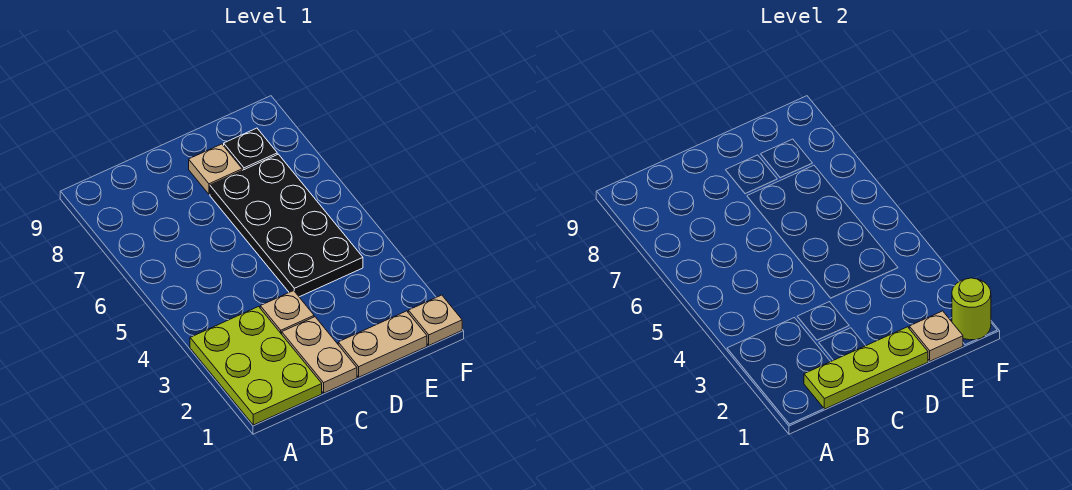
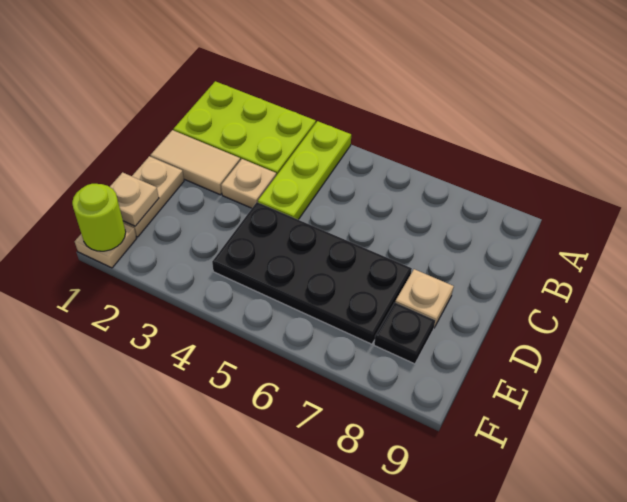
lime 1x3 plate [804,327,928,409] -> lime 1x3 plate moved to [258,121,351,220]
tan 1x2 plate [282,317,357,393] -> tan 1x2 tile [151,130,240,195]

